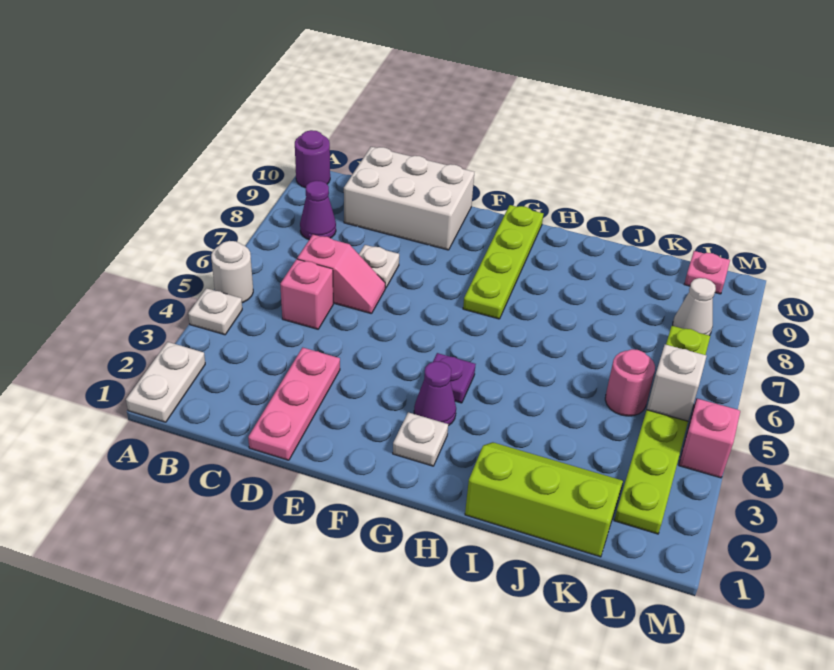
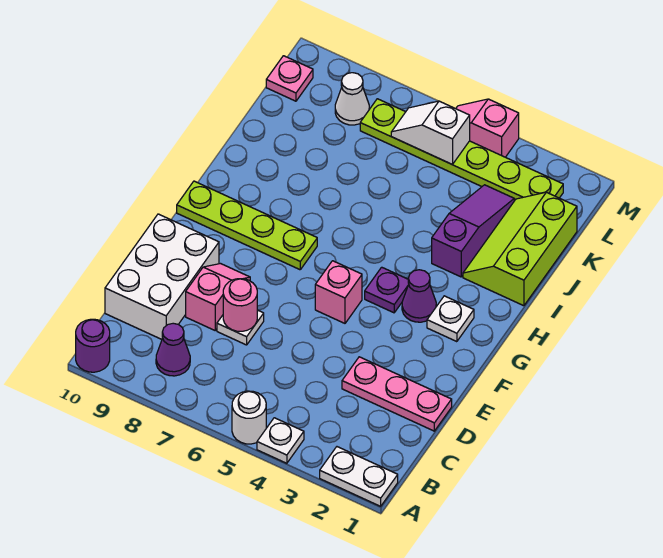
pink 1x1 brick [280,259,333,329] -> pink 1x1 brick moved to [315,261,362,323]
pink 1x2 slope [297,235,385,314] -> pink 1x2 slope moved to [186,264,250,330]
none -> purple 1x3 slope [432,185,514,277]
pink 1x1 round brick [605,349,655,416] -> pink 1x1 round brick moved to [223,279,257,331]

